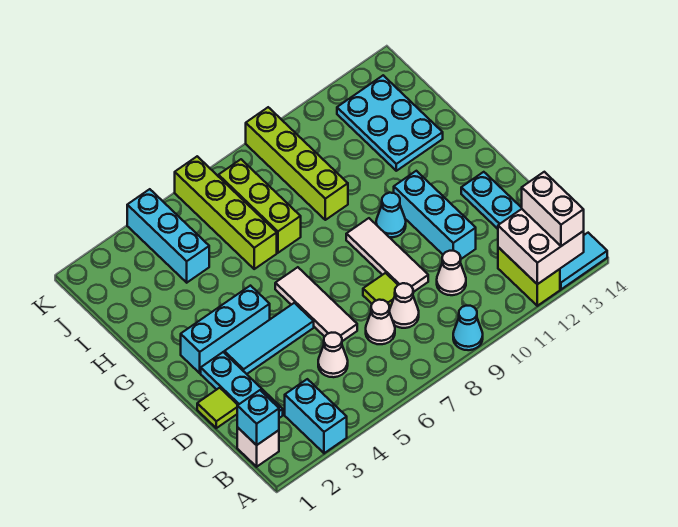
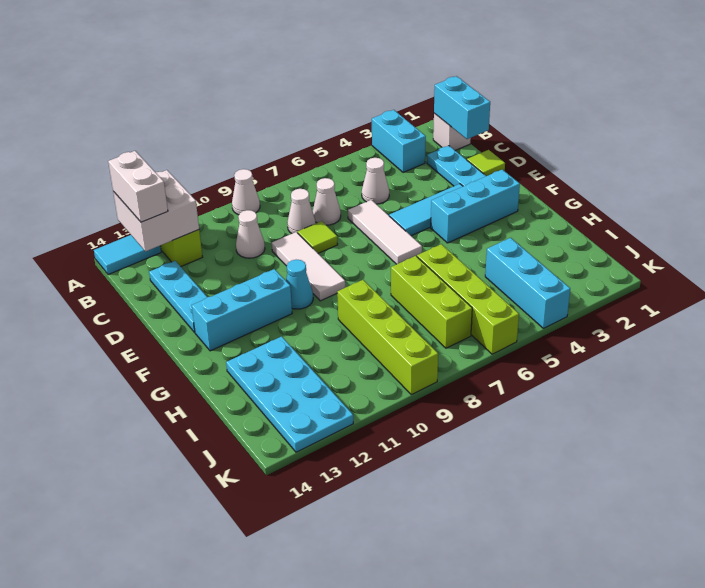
cyan 1x1 cone [453,306,483,350] -> white 1x1 cone [232,169,260,215]
cyan 1x1 brick [237,390,279,445] -> cyan 1x2 brick [434,76,490,139]
cyan 1x3 brick [394,171,476,259] -> cyan 1x3 brick turned to [192,269,292,351]
cyan 2x3 plate [337,75,443,171] -> cyan 2x4 plate [226,336,353,452]

